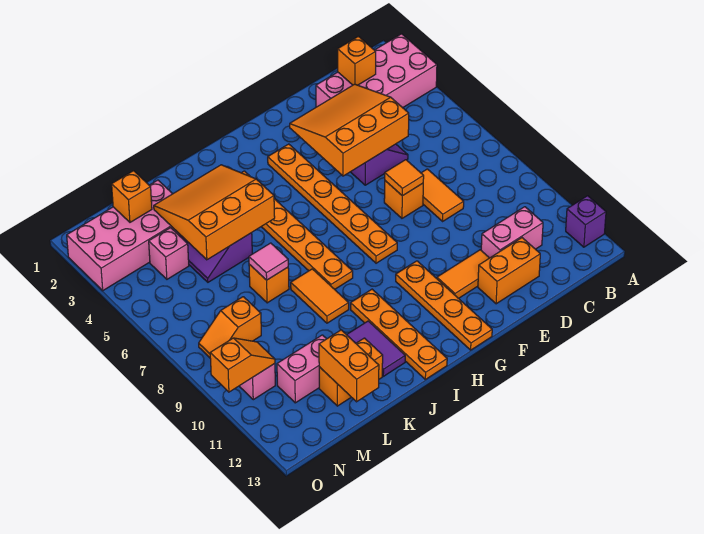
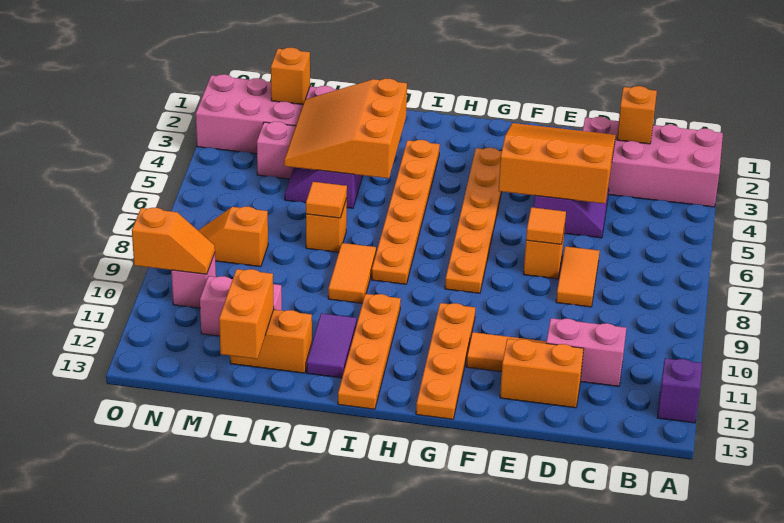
orange 3x3 slope [154,165,275,260] -> orange 3x3 slope turned to [284,79,407,178]
pink 1x1 tile [249,243,288,280] -> orange 1x1 tile [306,182,347,218]

